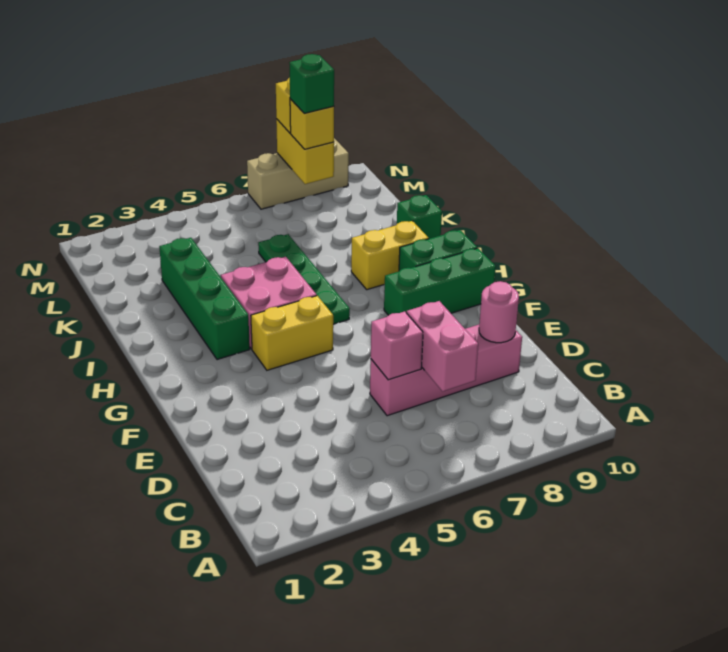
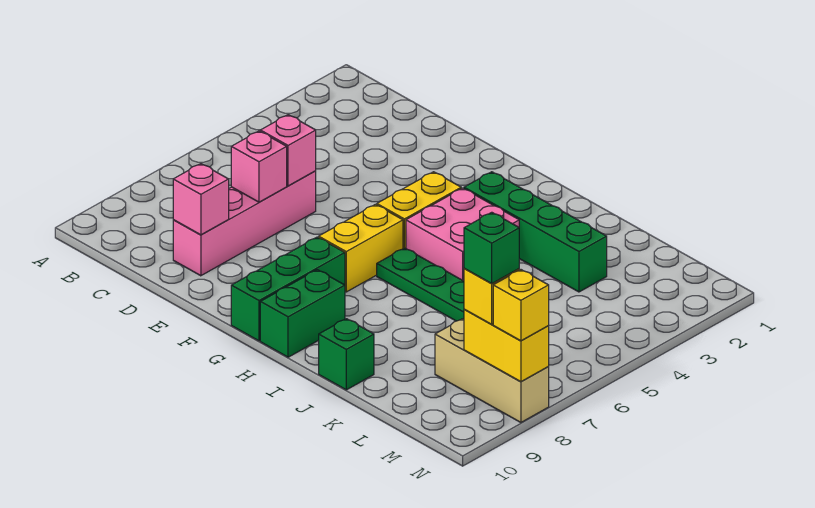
pink 1x2 brick [407,301,478,391] -> pink 1x1 brick [231,131,287,202]
pink 1x1 round brick [479,281,519,343] -> pink 1x1 brick [173,164,229,235]
yellow 1x2 brick [351,221,429,290] -> yellow 1x2 brick moved to [319,204,403,292]
tan 1x3 brick [247,138,349,209] -> tan 1x3 brick turned to [435,319,549,422]

